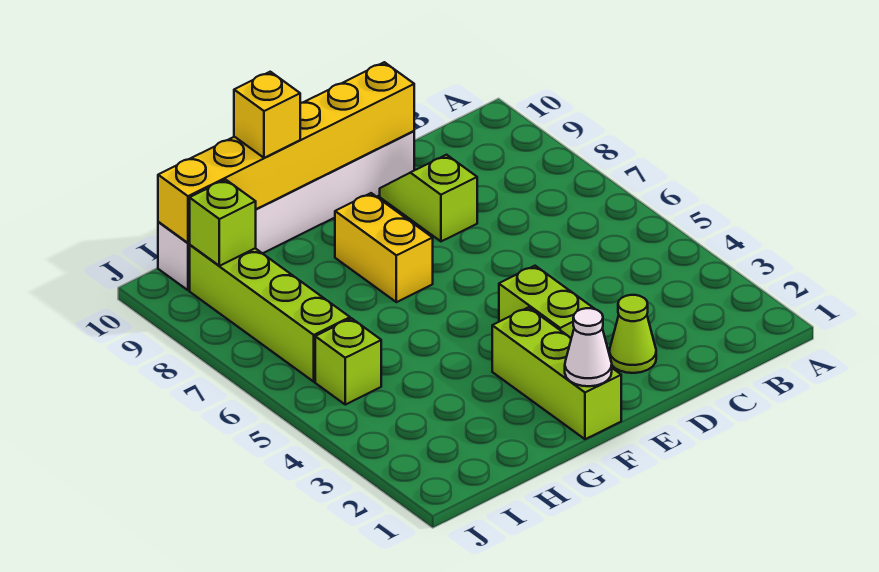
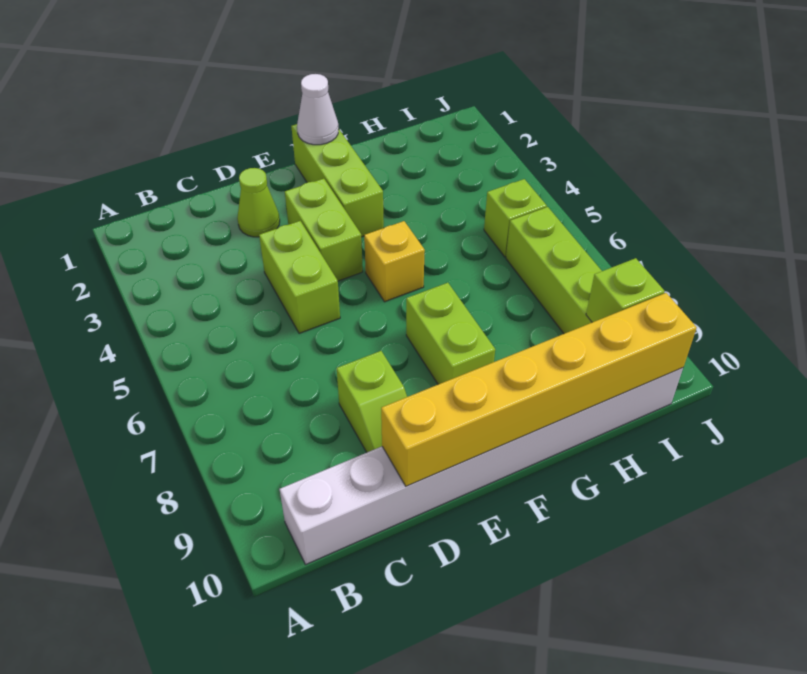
none -> lime 1x2 brick [259,221,340,333]
white 1x6 brick [158,131,414,290] -> white 1x8 brick [280,368,683,565]
yellow 1x2 brick [335,193,433,302] -> lime 1x2 brick [406,283,495,384]
yellow 1x1 brick [234,72,300,158] -> yellow 1x1 brick moved to [364,221,425,302]

